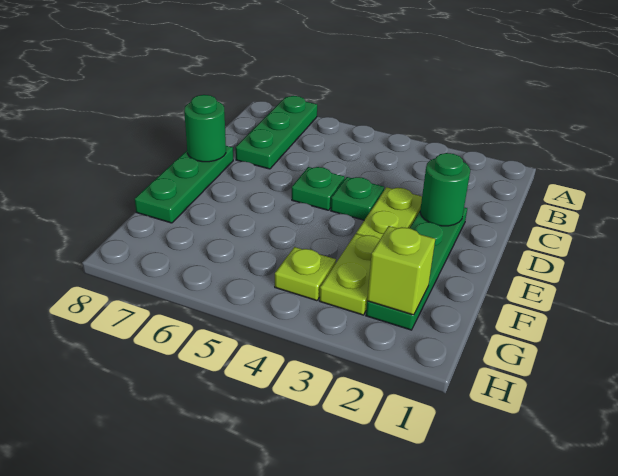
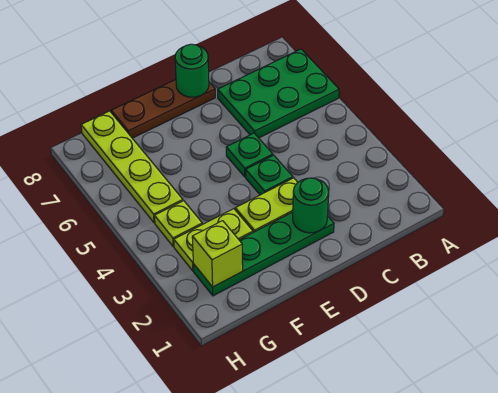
green 1x3 plate [236,96,317,169] -> green 2x3 plate [218,49,339,138]
green 1x3 plate [135,146,233,223] -> brown 1x3 plate [111,80,215,138]
none -> lime 1x4 plate [81,111,183,223]

